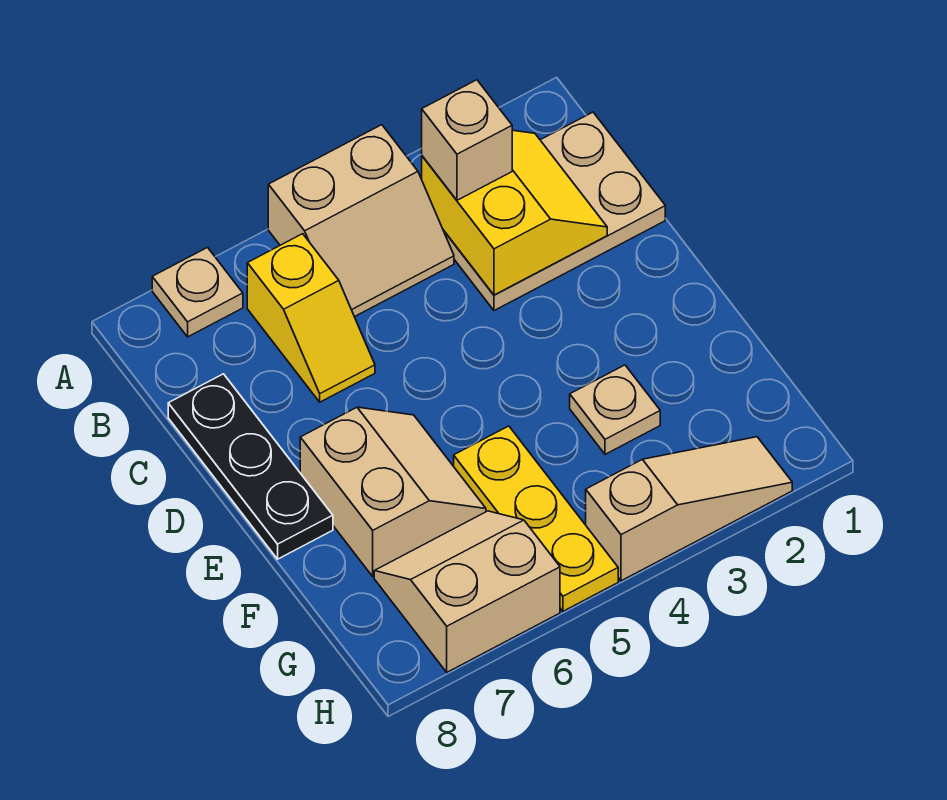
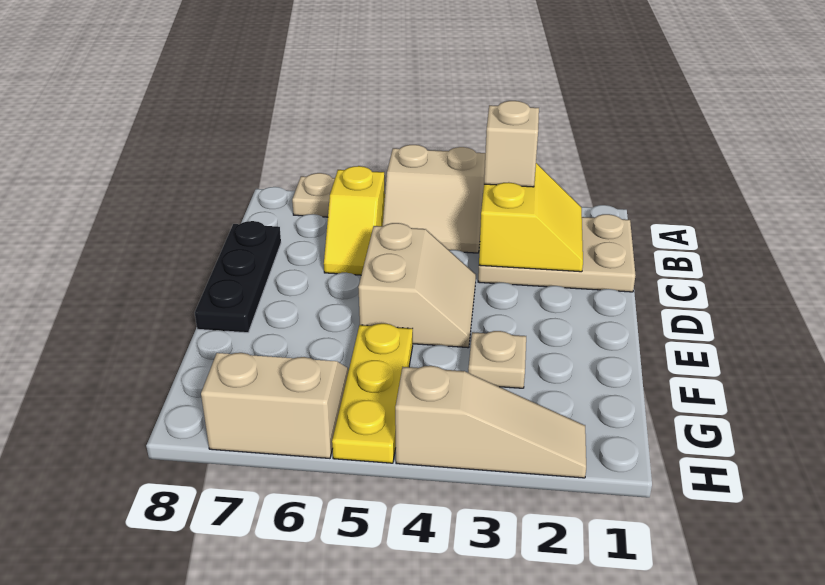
tan 2x2 slope [300,407,486,576] -> tan 2x2 slope moved to [358,223,476,348]

